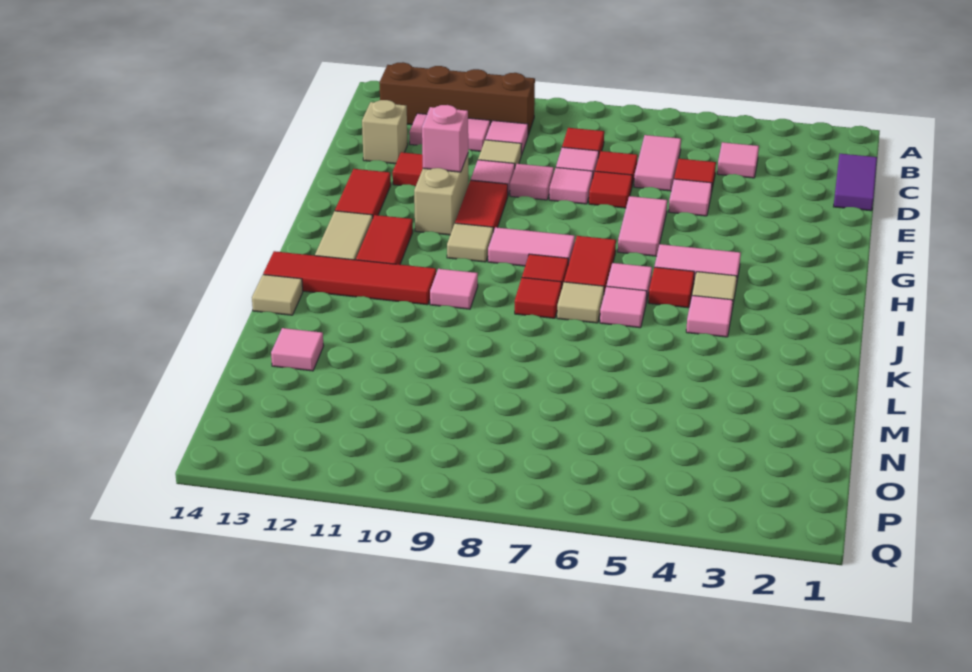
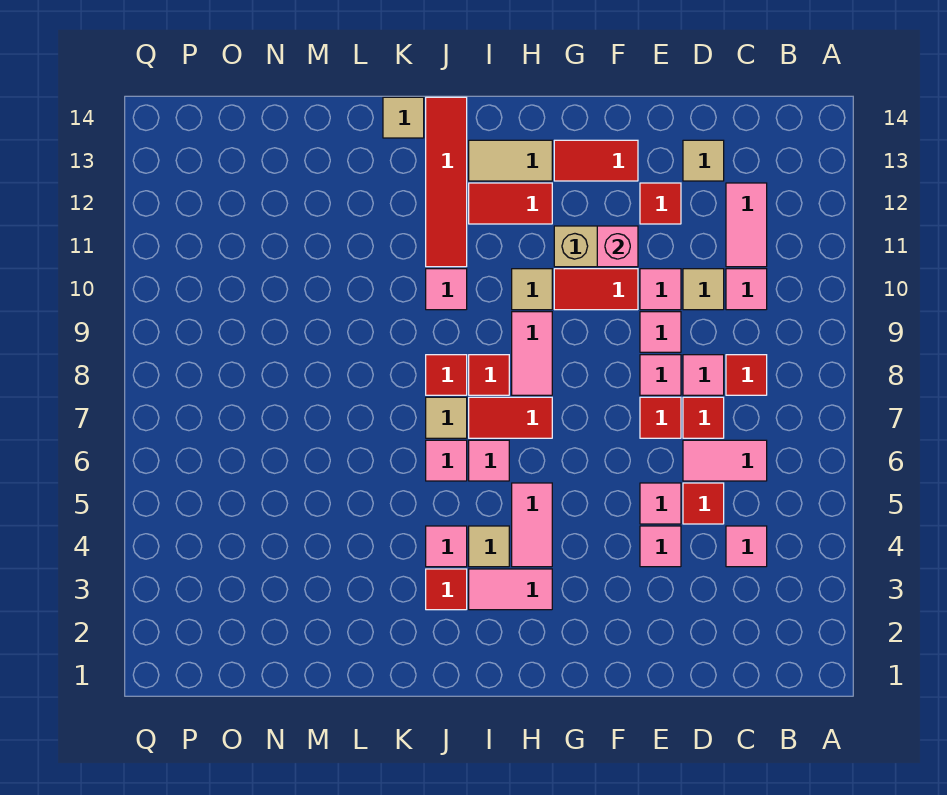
brown 1x4 brick [379,62,535,135] -> none
purple 1x2 tile [834,154,877,211] -> none
tan 1x1 brick [362,100,408,164] -> tan 1x1 tile [683,140,724,181]
pink 1x2 tile [618,196,667,256] -> pink 1x2 tile moved to [469,569,552,610]
red 1x1 tile [648,267,694,308] -> red 1x1 tile moved to [426,569,467,610]
pink 1x1 tile [271,328,323,371] -> pink 1x1 tile moved to [640,526,681,567]

